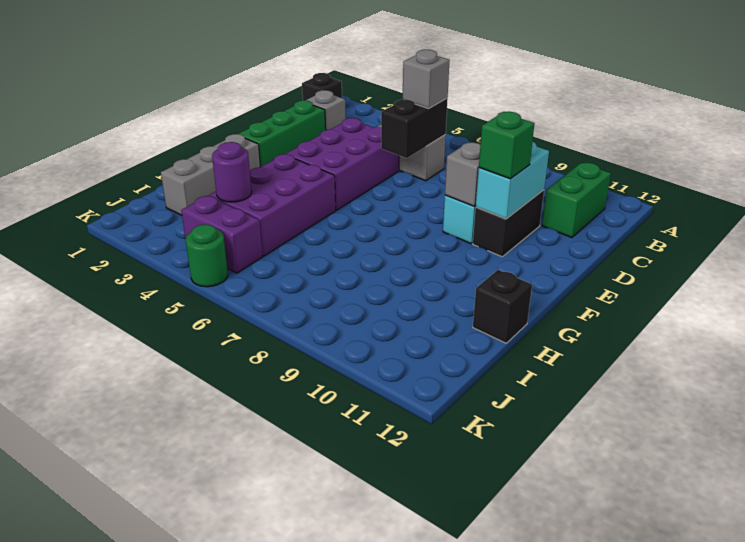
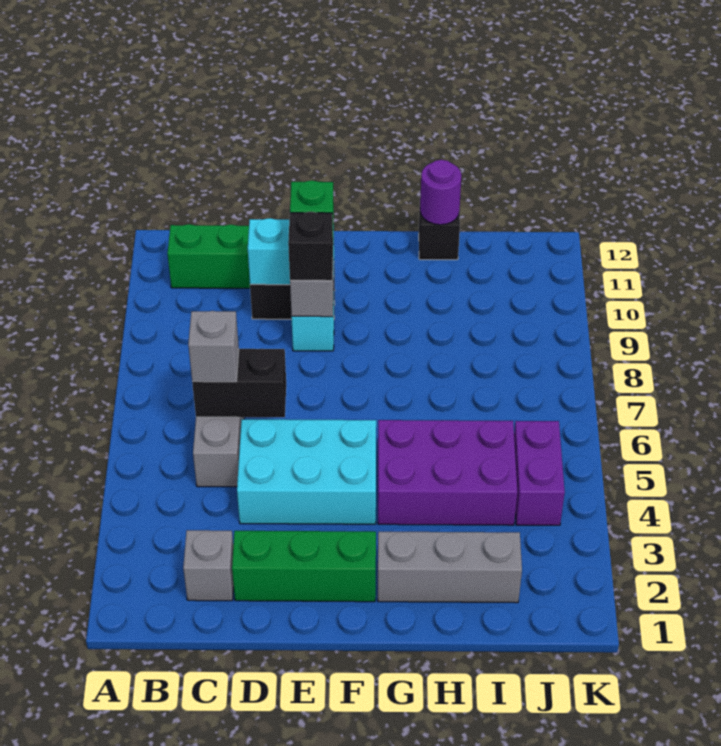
black 1x1 brick [302,73,342,101] -> black 1x1 brick moved to [288,212,333,281]
purple 2x3 brick [286,118,399,210] -> cyan 2x3 brick [237,419,376,524]
purple 1x1 round brick [212,142,252,202] -> purple 1x1 round brick moved to [420,160,461,225]
green 1x1 round brick [186,224,228,287] -> none

